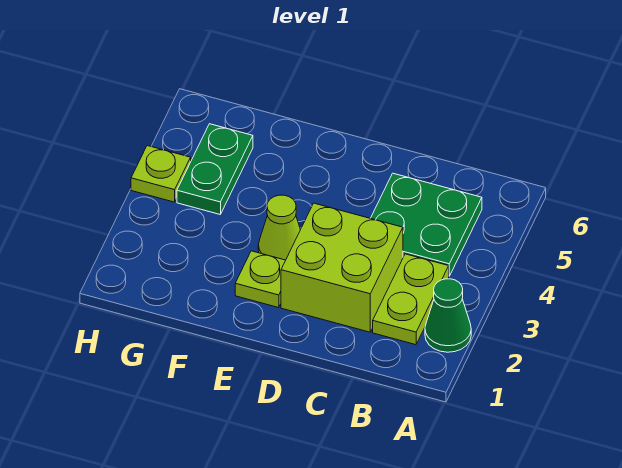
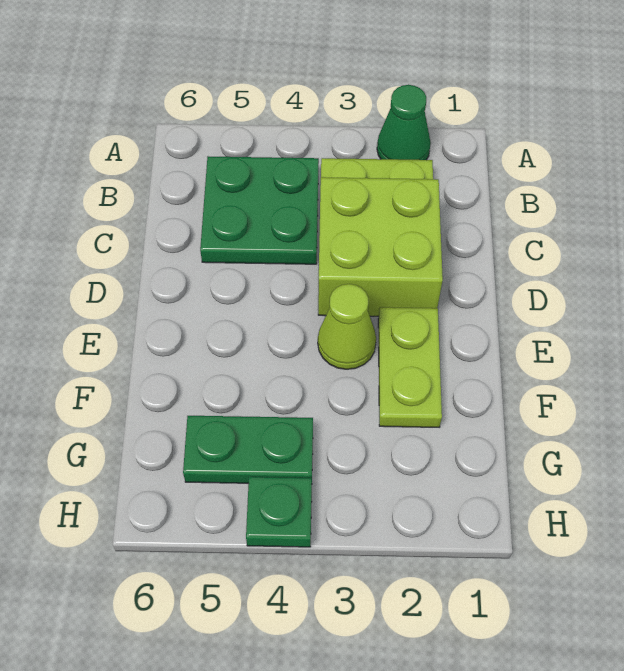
lime 1x1 plate [235,251,286,308] -> lime 1x2 plate [378,307,442,427]
lime 1x1 plate [131,146,191,202] -> green 1x1 plate [246,477,312,547]

